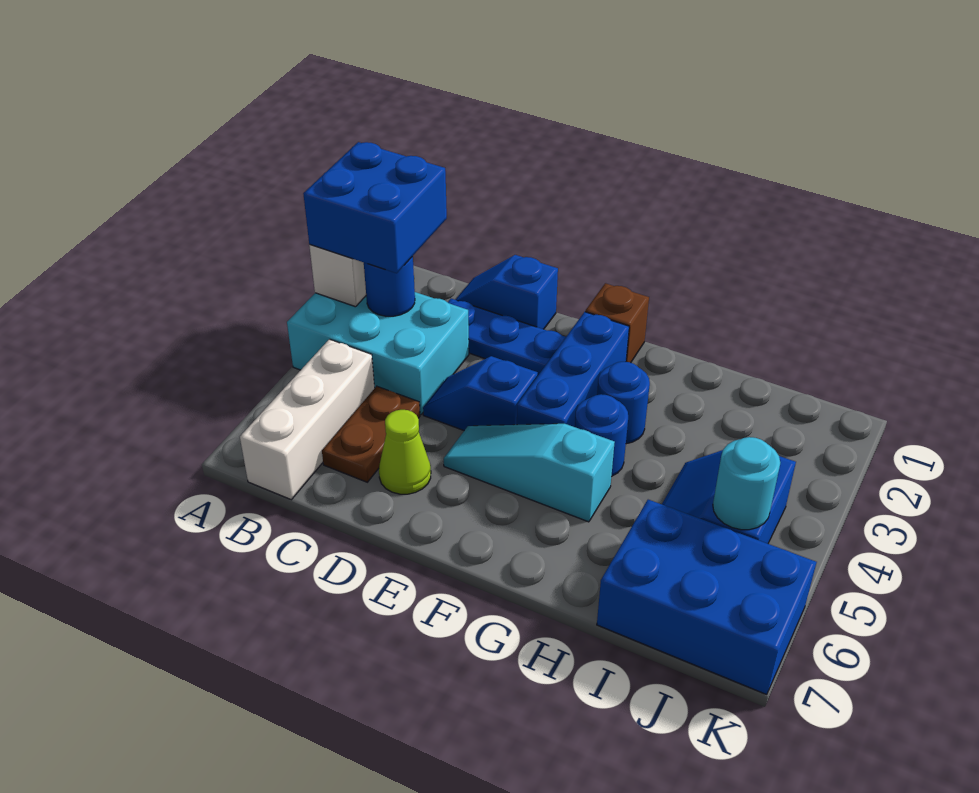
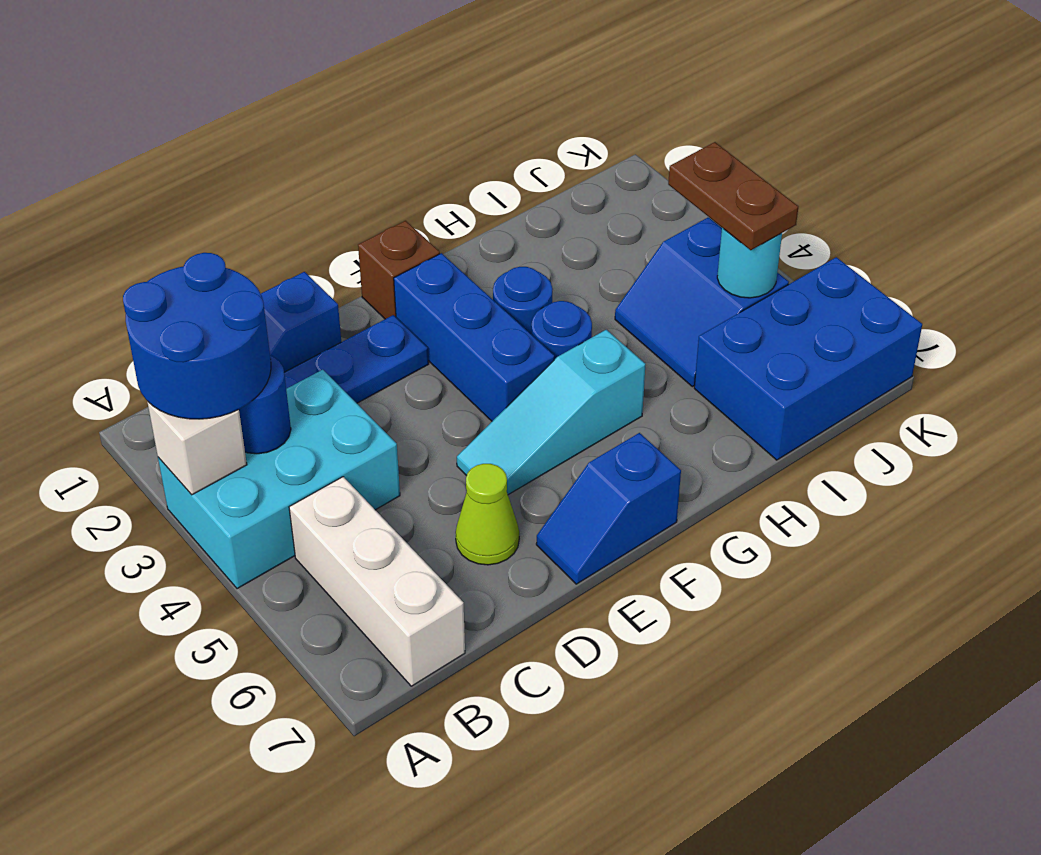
blue 2x2 brick [303,142,447,273] -> blue 2x2 round brick [123,253,271,419]
brown 1x2 plate [322,386,420,482] -> brown 1x2 plate moved to [668,142,798,250]
blue 1x2 slope [423,356,538,430] -> blue 1x2 slope moved to [536,433,681,584]

